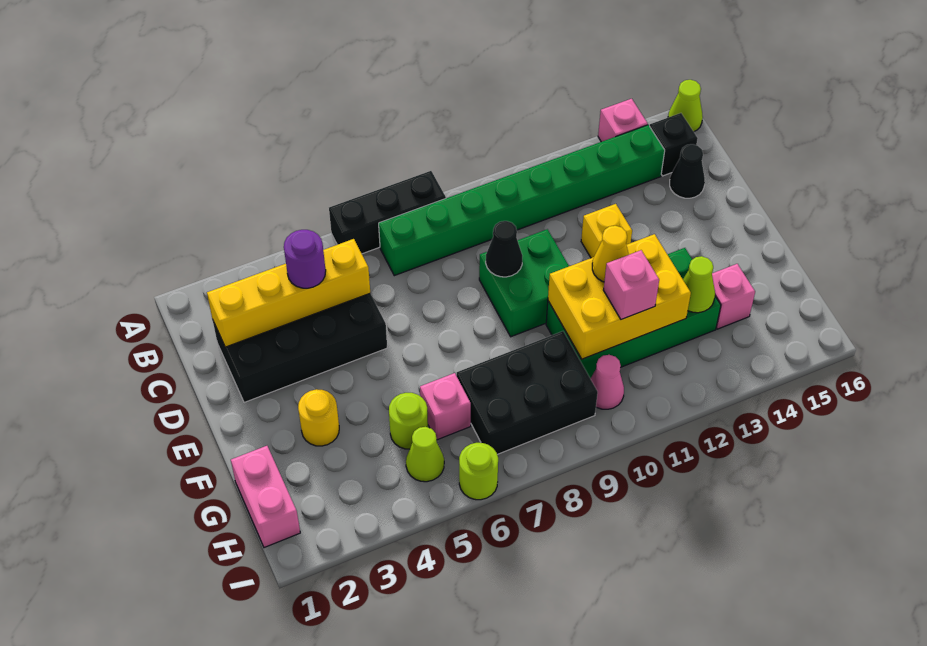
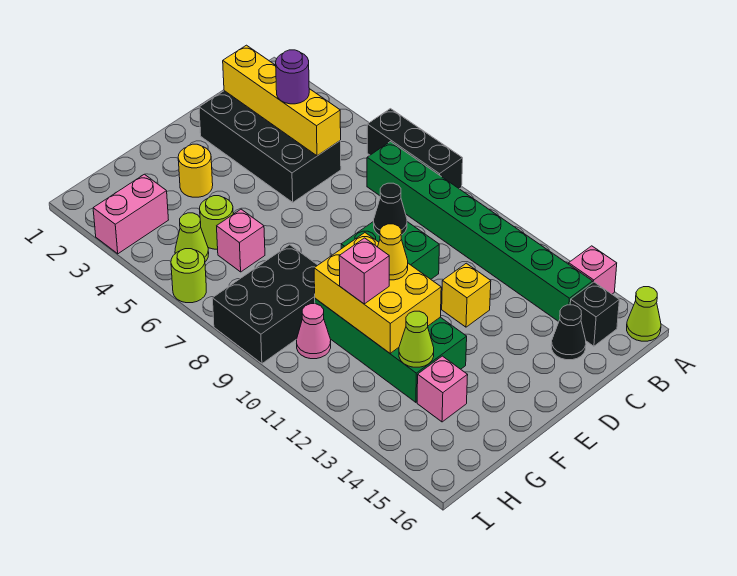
pink 1x2 brick [231,446,300,548] -> pink 1x2 brick moved to [93,174,168,254]
black 2x3 brick [457,331,598,454] -> black 2x3 brick turned to [212,245,318,364]

